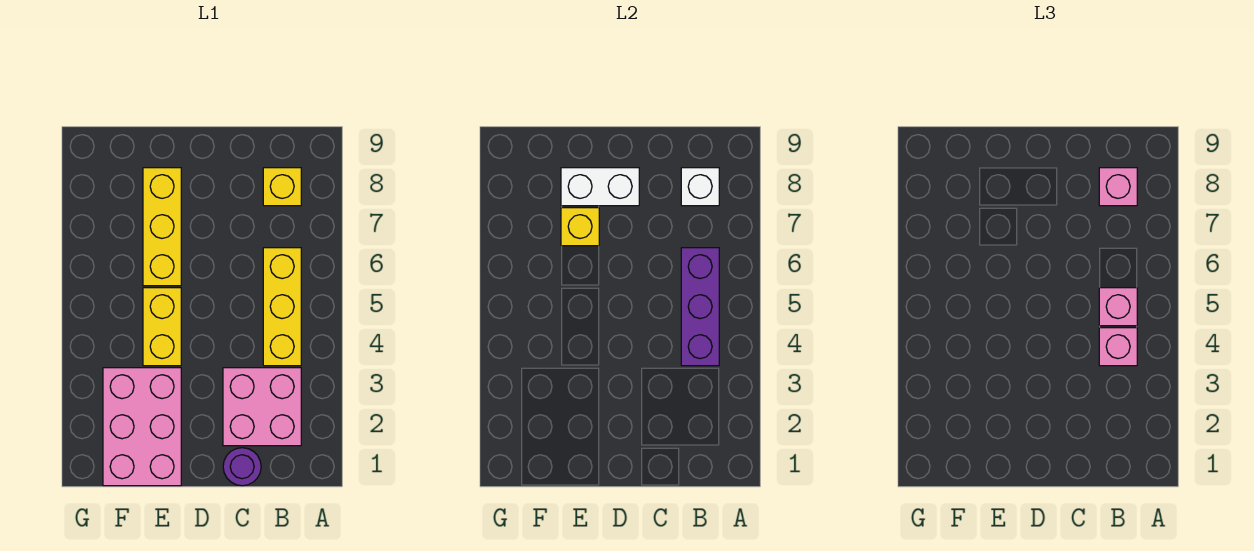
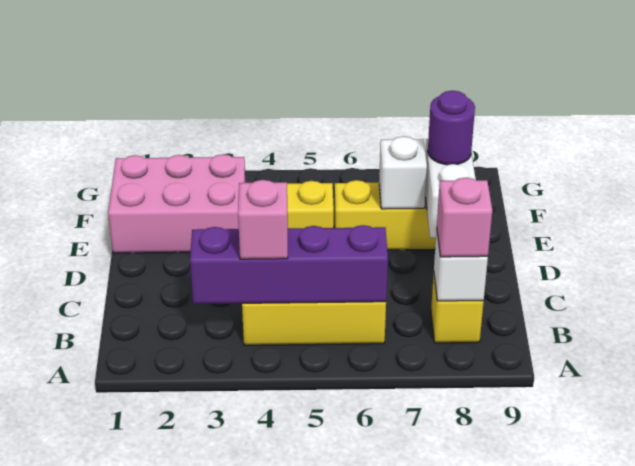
pink 2x2 brick [223,368,301,446] -> none
purple 1x3 brick [681,248,719,366] -> purple 1x4 brick [190,225,388,304]
pink 1x1 brick [1099,288,1137,326] -> none
purple 1x1 round brick [223,448,261,486] -> purple 1x1 round brick moved to [428,91,475,165]
yellow 1x1 brick [561,208,599,246] -> white 1x1 brick [379,136,427,209]

